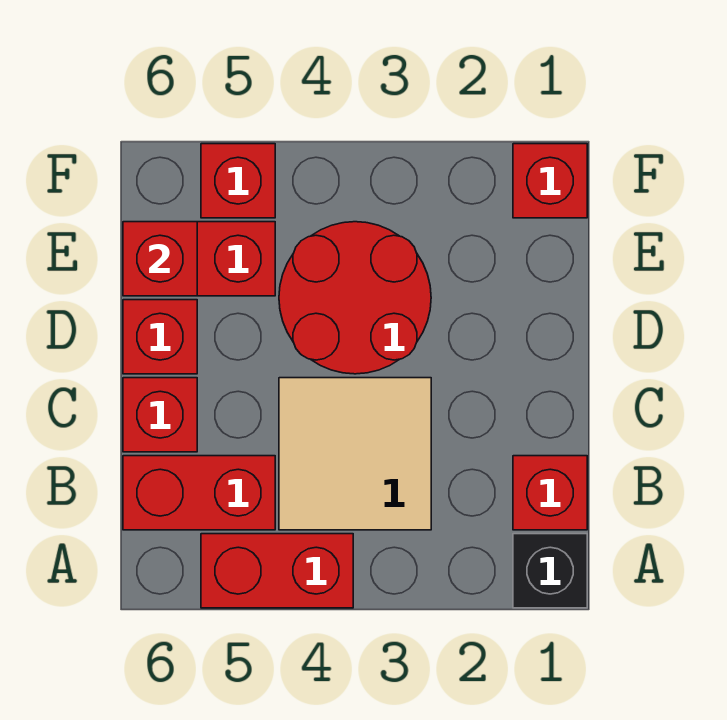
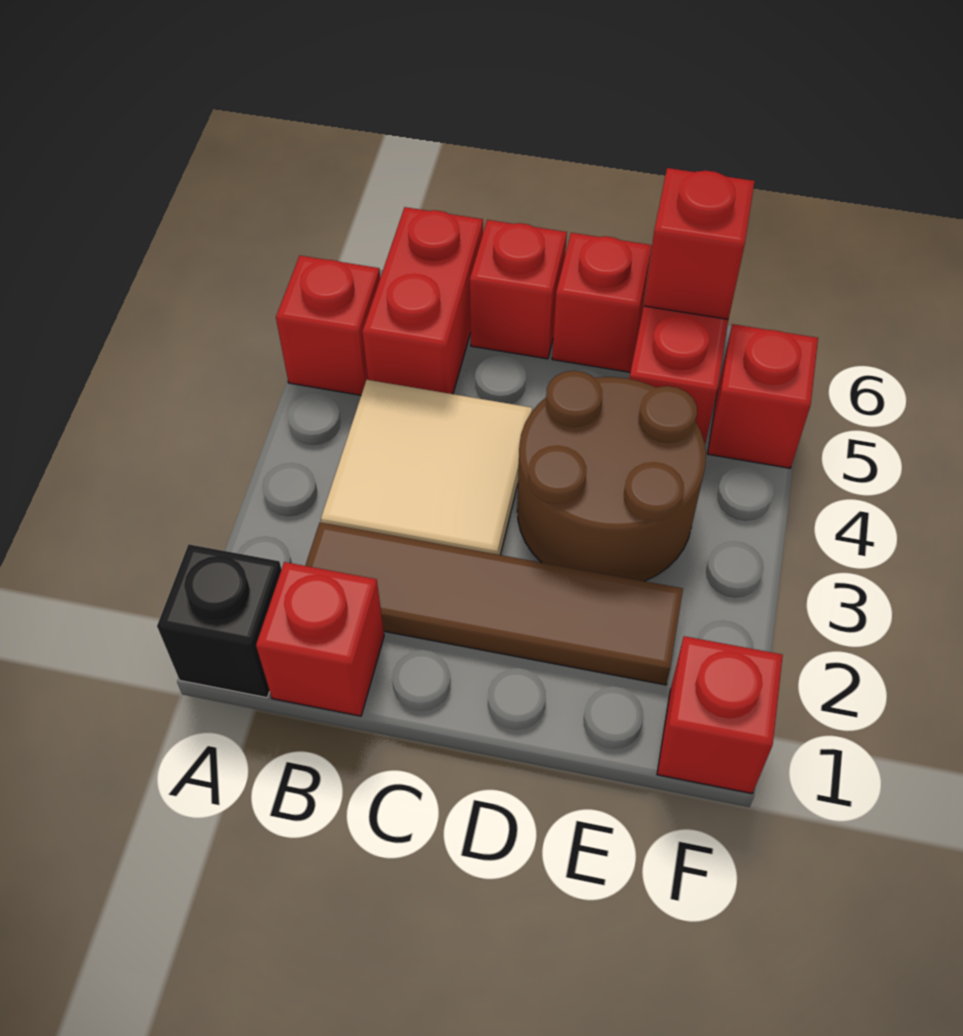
red 1x2 brick [201,534,353,608] -> red 1x1 brick [276,256,380,395]
none -> brown 1x4 tile [305,522,683,685]
red 2x2 round brick [279,222,431,374] -> brown 2x2 round brick [517,371,706,581]

